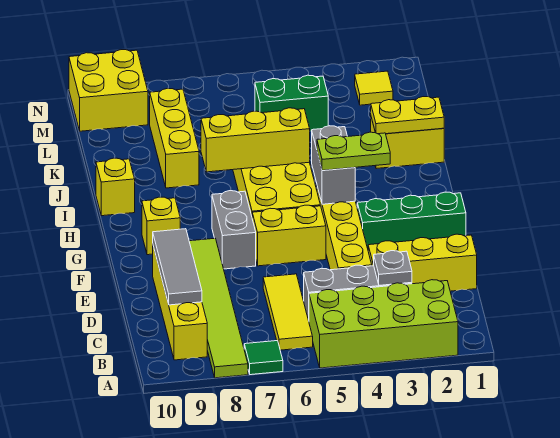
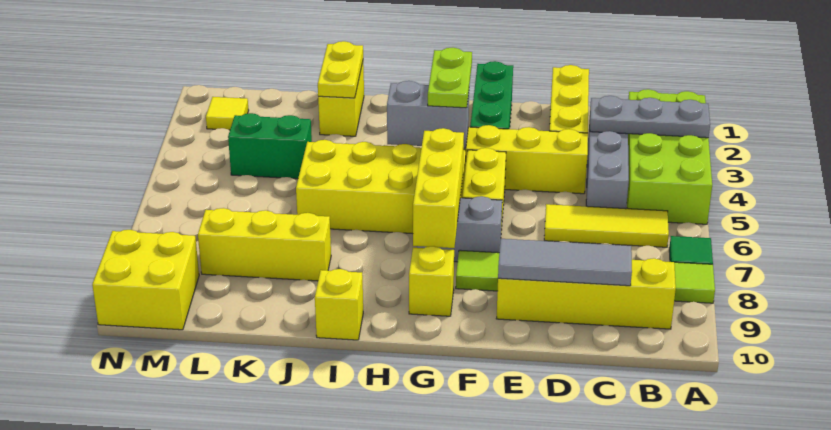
grey 1x1 plate [373,251,412,285] -> grey 1x3 plate [590,96,710,138]
yellow 1x3 brick [201,108,310,172] -> yellow 1x3 brick moved to [413,128,464,248]
green 1x2 brick [255,75,328,131] -> green 1x2 brick turned to [228,113,312,179]

